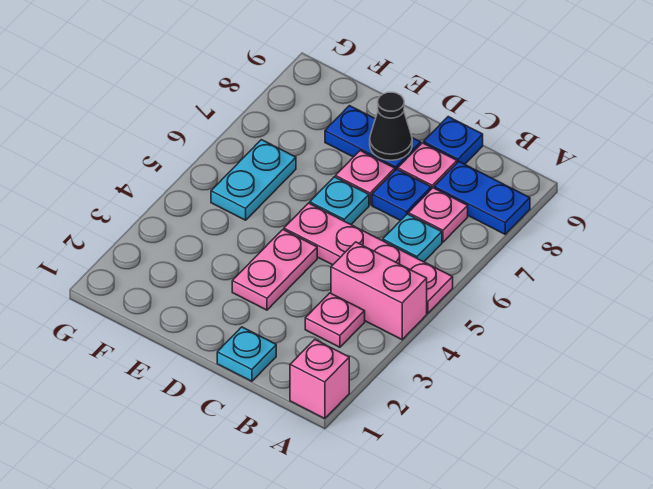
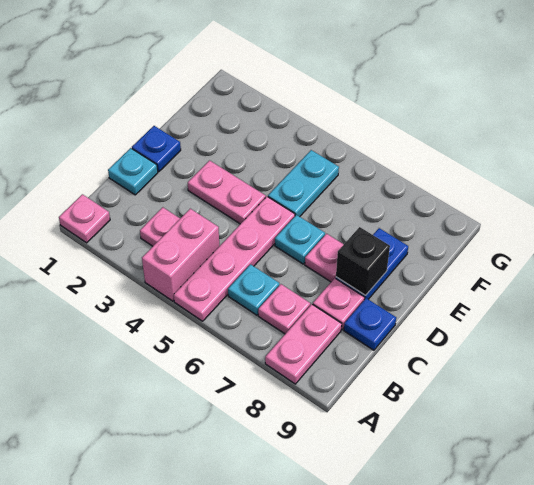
pink 1x1 brick [290,340,349,419] -> pink 1x1 plate [59,194,110,243]
blue 1x2 plate [434,162,530,234] -> pink 1x2 plate [265,304,342,384]
blue 1x1 plate [372,169,431,221] -> blue 1x1 plate moved to [132,126,181,172]
black 1x1 cone [370,92,412,160] -> black 1x1 brick [336,227,390,295]
cyan 1x2 plate [211,140,296,220] -> cyan 1x2 plate turned to [268,150,339,217]

